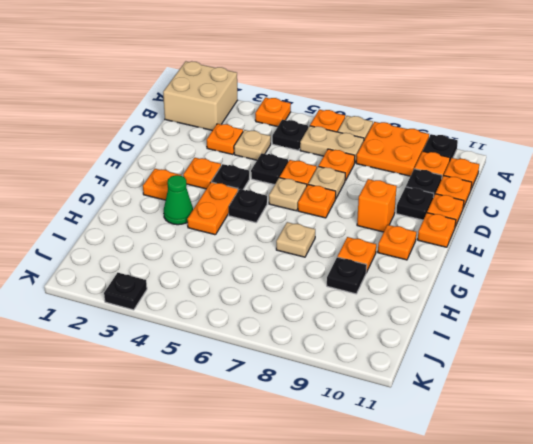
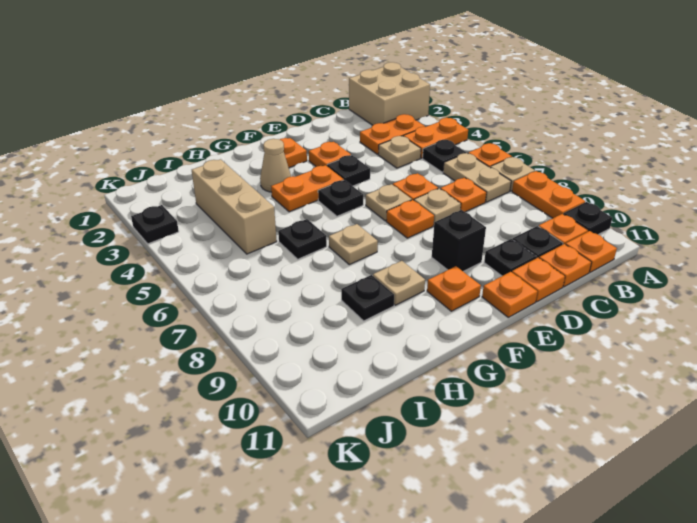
orange 1x1 plate [255,98,291,127] -> orange 1x2 plate [404,118,468,158]
orange 2x2 plate [356,122,429,176] -> orange 1x2 plate [512,171,585,218]
orange 1x1 plate [207,124,243,155] -> orange 1x2 plate [360,114,425,154]
black 1x1 plate [251,153,288,185] -> black 1x1 plate moved to [278,219,327,259]
orange 1x1 brick [357,179,397,232] -> black 1x1 brick [432,210,486,271]
green 1x1 cone [164,175,193,225] -> tan 1x1 cone [260,139,291,192]
orange 1x1 plate [337,237,376,273] -> tan 1x1 plate [373,261,425,305]
none -> tan 1x3 brick [192,159,277,254]

